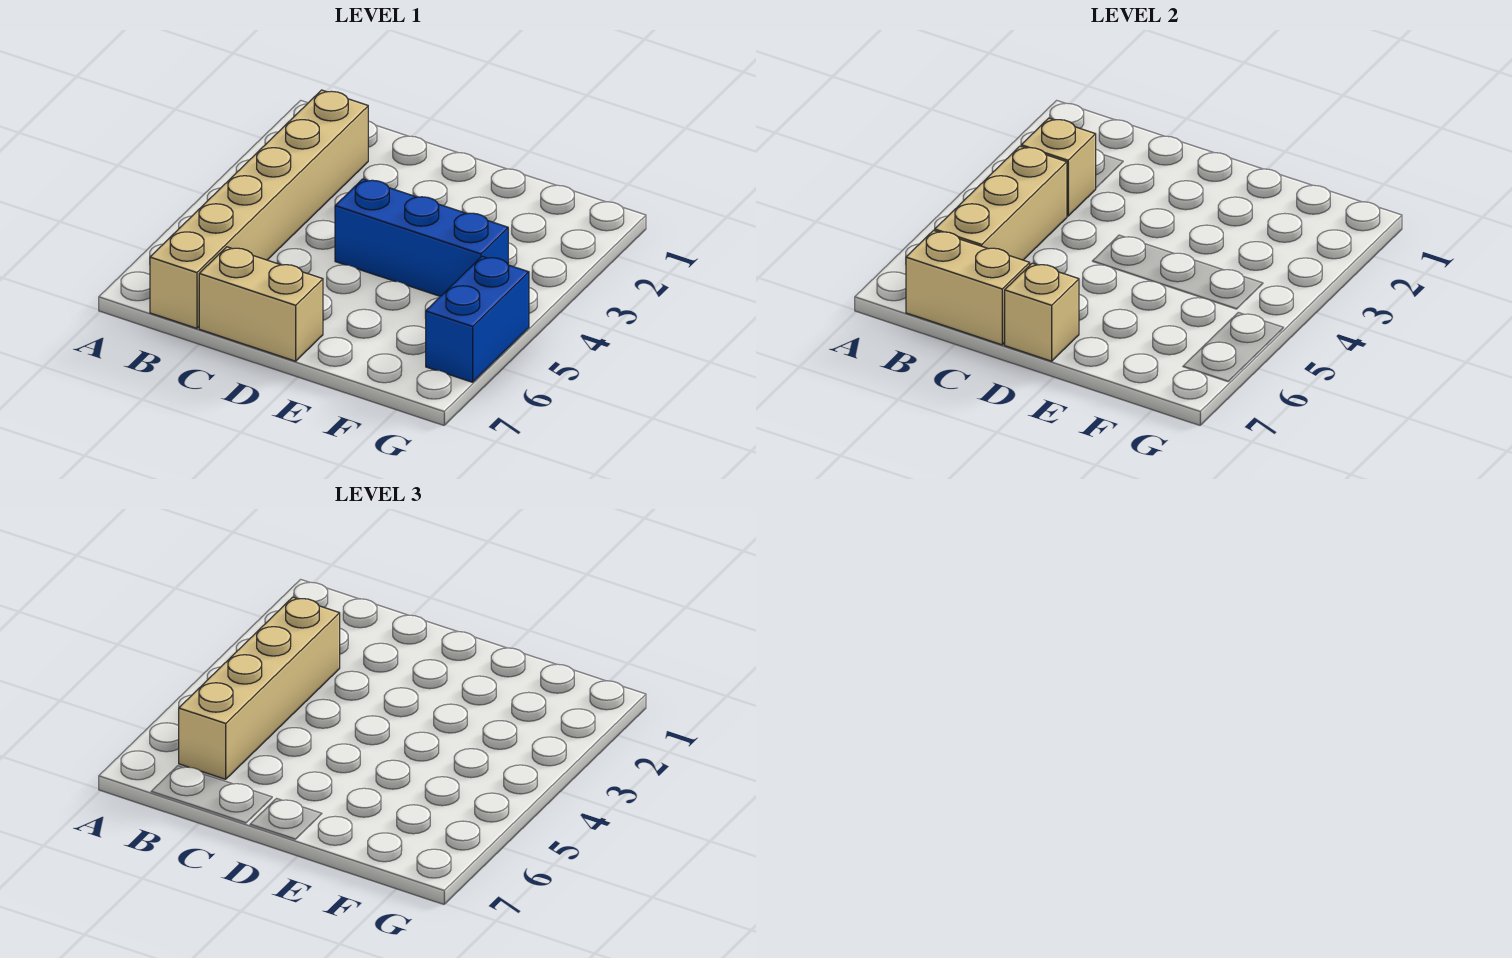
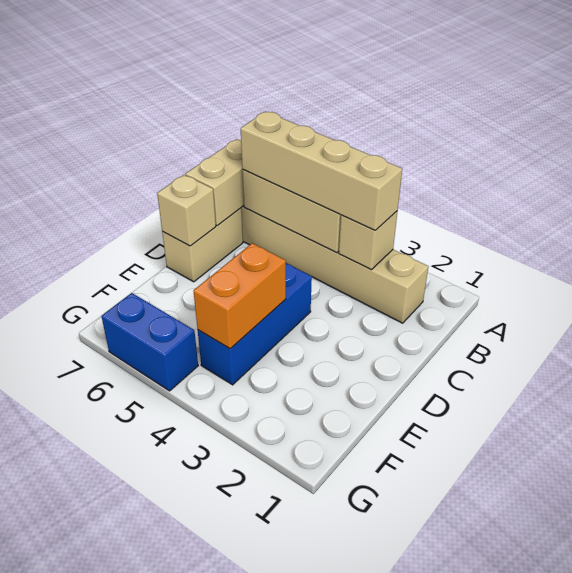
none -> orange 1x2 brick [194,243,286,349]

